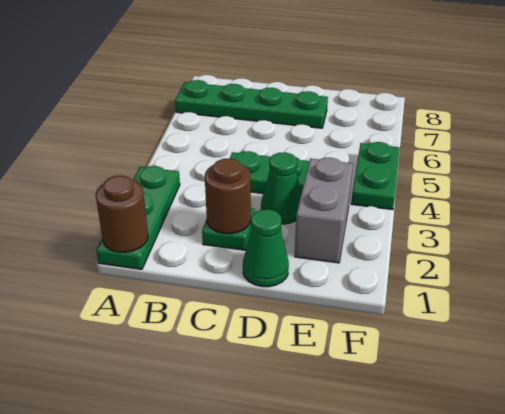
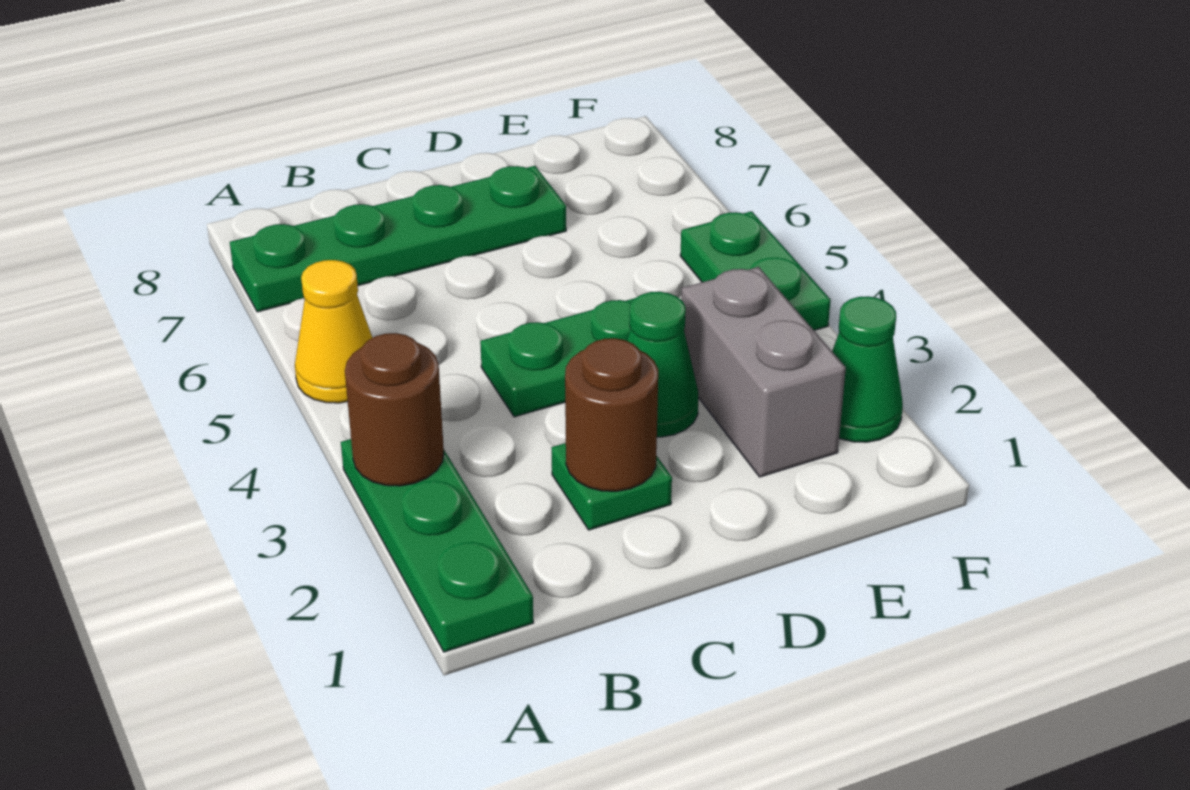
brown 1x1 round brick [95,176,148,252] -> brown 1x1 round brick moved to [345,333,444,486]
none -> yellow 1x1 cone [295,260,372,403]
green 1x1 cone [243,209,289,287] -> green 1x1 cone moved to [832,296,903,442]

